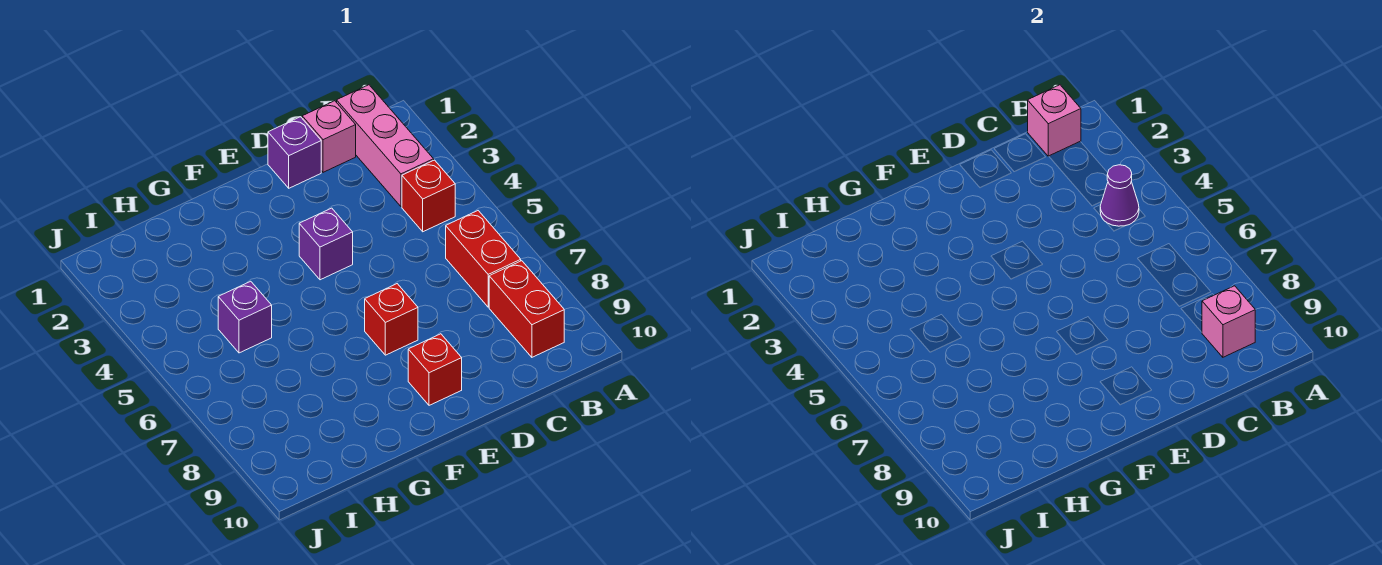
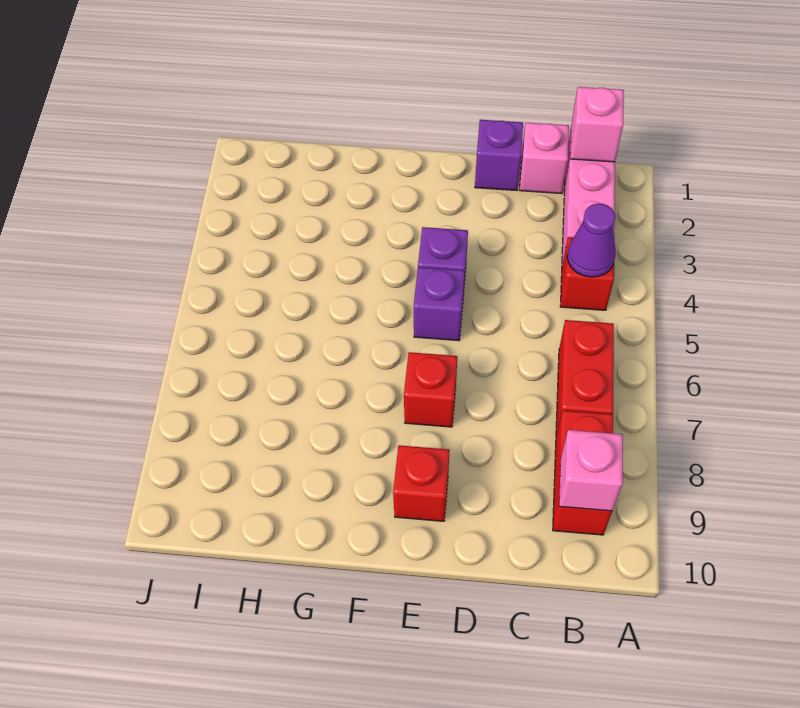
purple 1x1 brick [218,281,272,353] -> purple 1x1 brick moved to [414,267,465,341]

